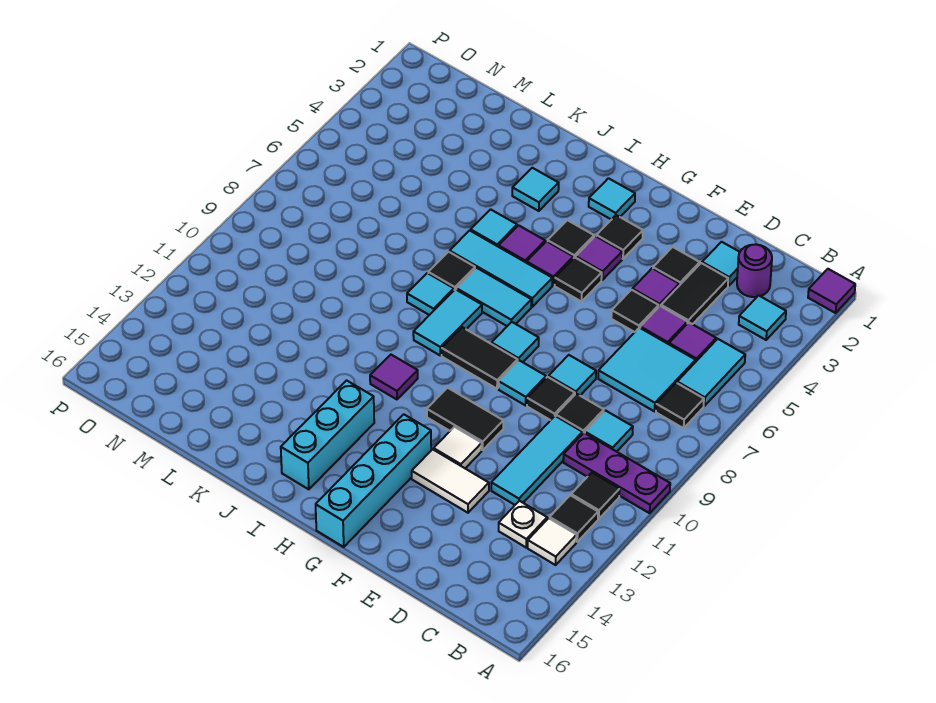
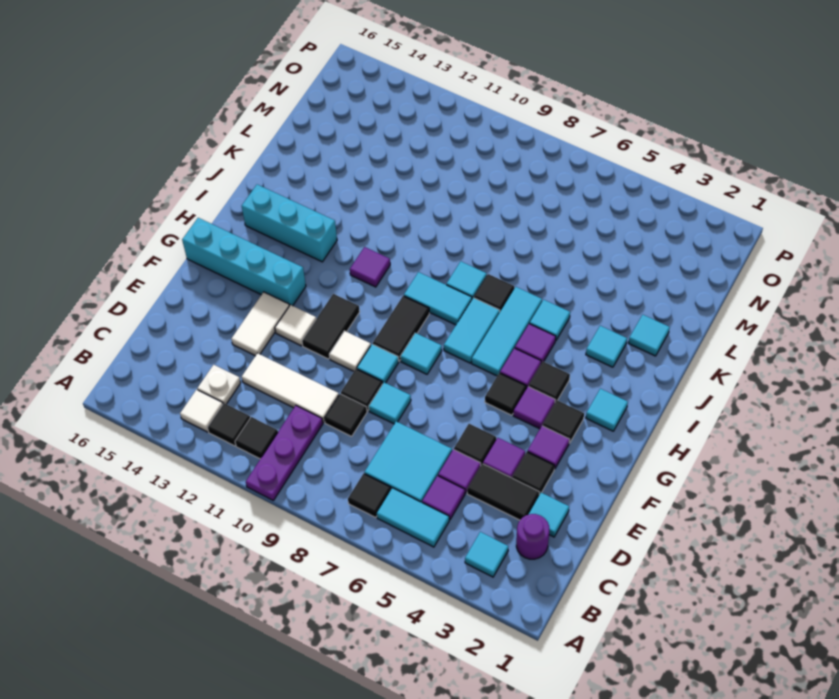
purple 1x1 tile [808,269,855,313] -> purple 1x1 tile moved to [527,426,570,469]
cyan 1x1 tile [585,410,633,452] -> cyan 1x1 tile moved to [628,315,670,356]
cyan 1x3 tile [491,416,583,505] -> white 1x3 tile [242,353,339,422]
none -> white 1x1 tile [329,331,371,371]

